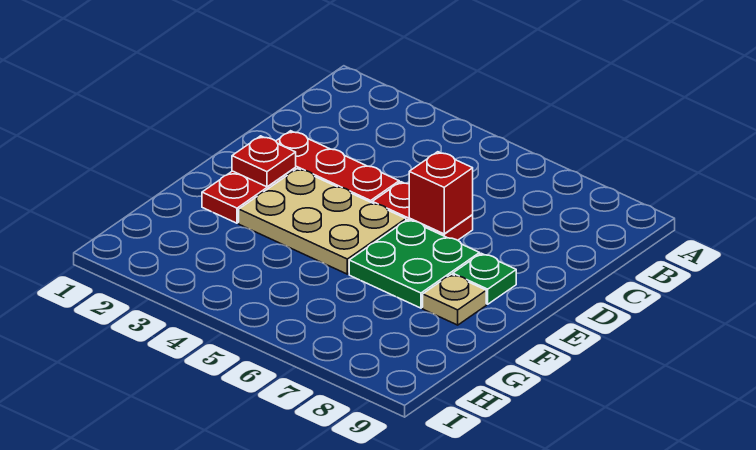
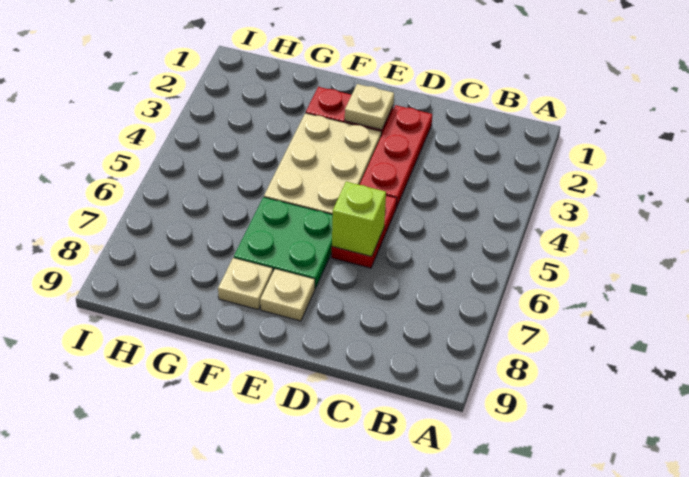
red 1x1 brick [409,152,473,234] -> lime 1x1 brick [332,182,386,256]
red 1x1 plate [232,136,296,187] -> tan 1x1 plate [345,84,394,130]
green 1x1 plate [453,253,516,304] -> tan 1x1 plate [260,269,315,321]

